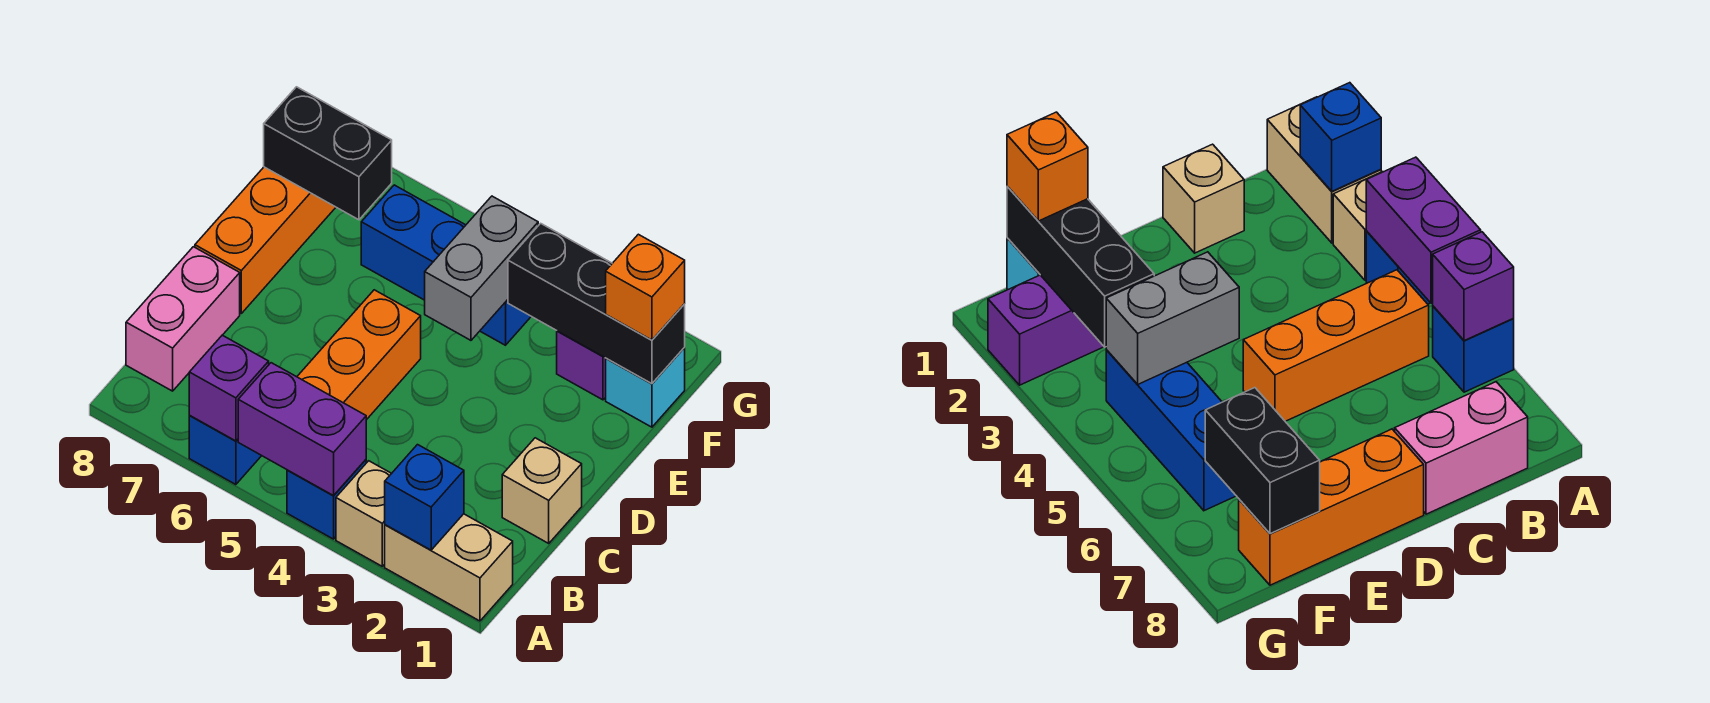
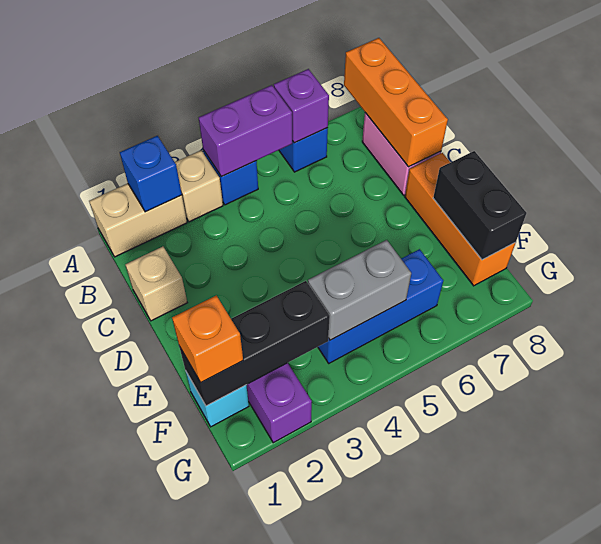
orange 1x3 brick [297,290,421,420] -> orange 1x3 brick moved to [344,38,448,167]
grey 1x2 brick [425,196,538,340] -> grey 1x2 brick turned to [308,240,411,340]
black 1x2 brick [264,87,392,220] -> black 1x2 brick turned to [433,151,527,260]

